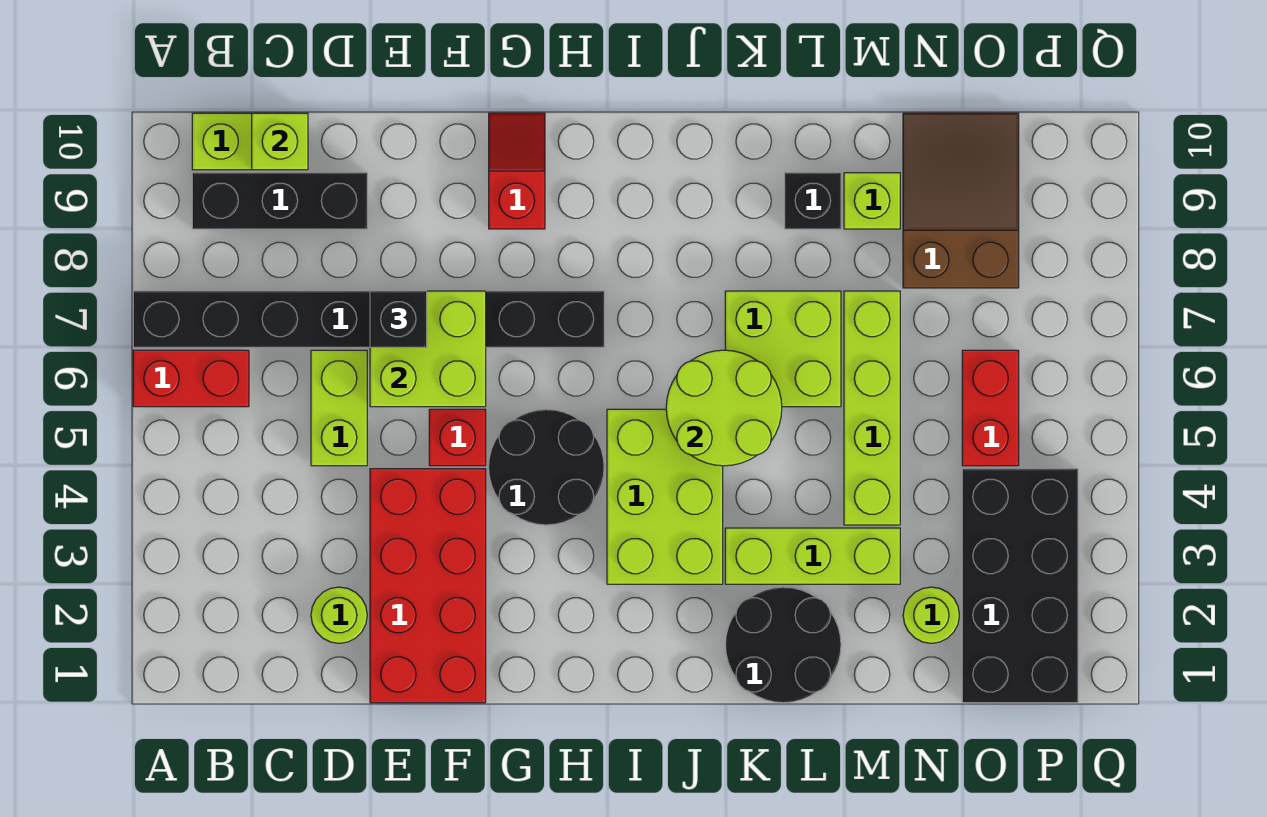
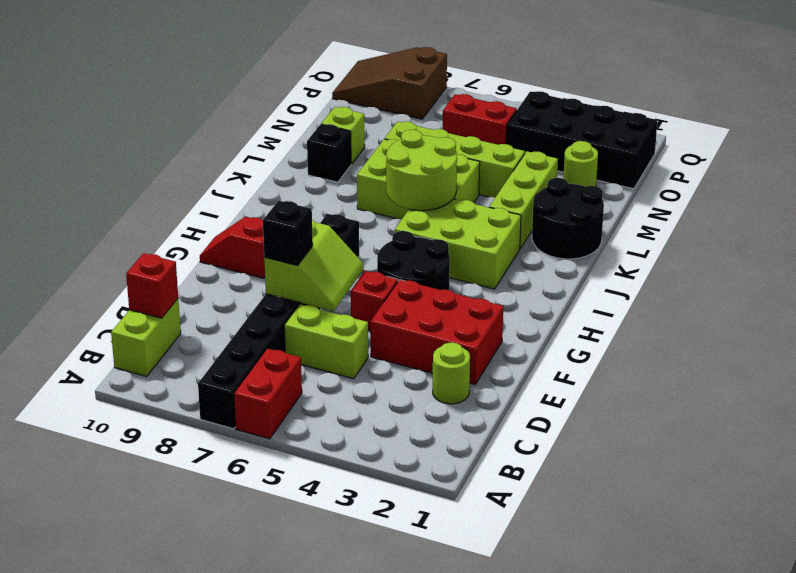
black 1x3 brick [192,173,367,229] -> none
lime 1x1 brick [252,113,308,170] -> red 1x1 brick [126,253,178,318]
red 2x4 brick [370,469,486,703] -> red 2x3 brick [370,280,503,384]
lime 2x2 brick [370,291,486,407] -> lime 2x2 slope [264,220,363,311]
lime 2x2 brick [725,291,841,407] -> lime 2x3 brick [357,139,480,219]
brown 2x3 slope [903,113,1019,288] -> brown 2x3 slope moved to [332,47,447,119]

